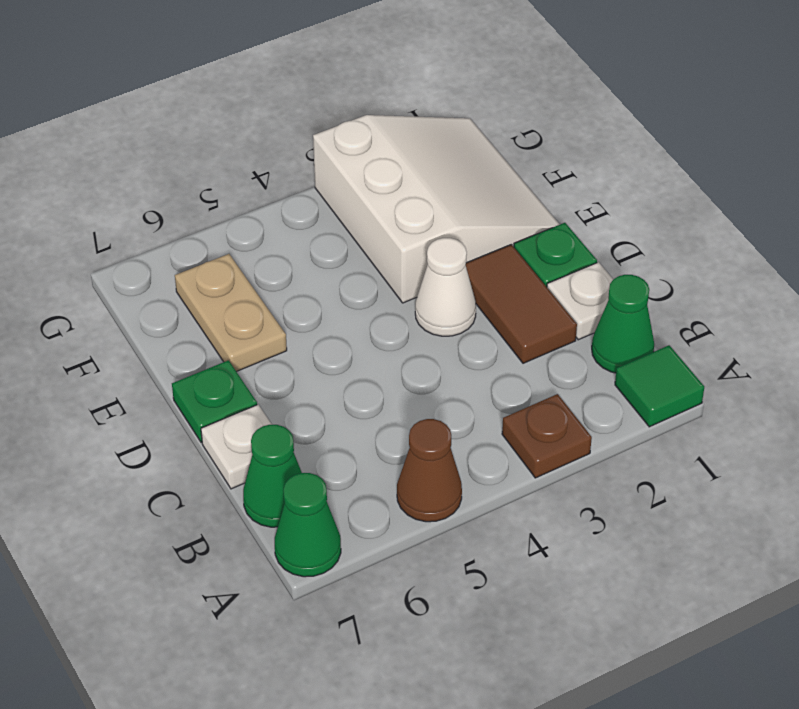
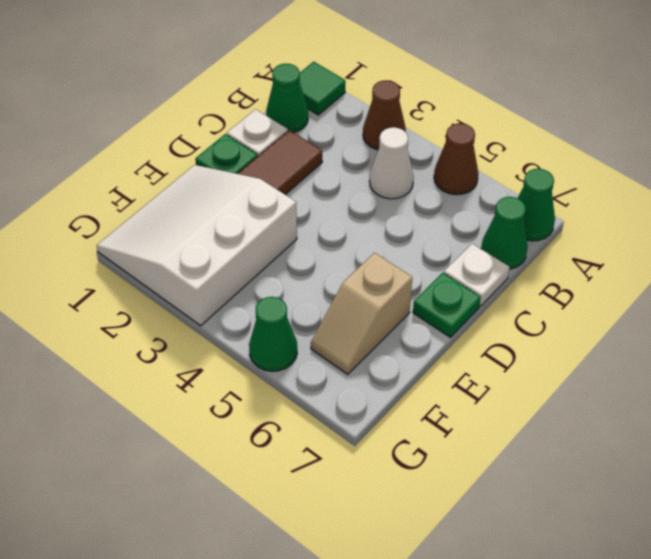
brown 1x1 plate [502,394,592,478] -> brown 1x1 cone [363,80,406,150]
white 1x1 cone [415,238,476,336] -> white 1x1 cone moved to [369,127,414,199]
tan 1x2 plate [175,254,287,372] -> tan 1x2 slope [311,253,412,374]
none -> green 1x1 cone [249,297,297,371]

